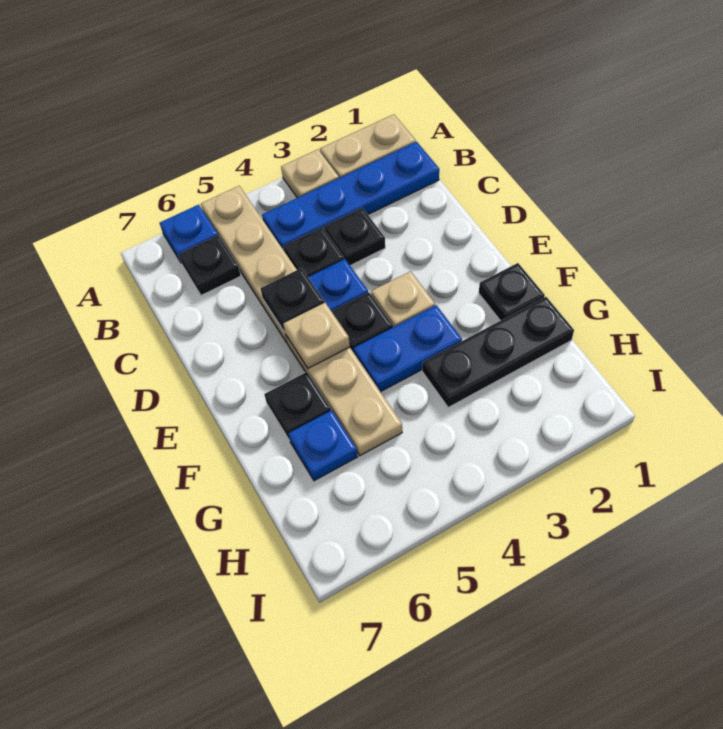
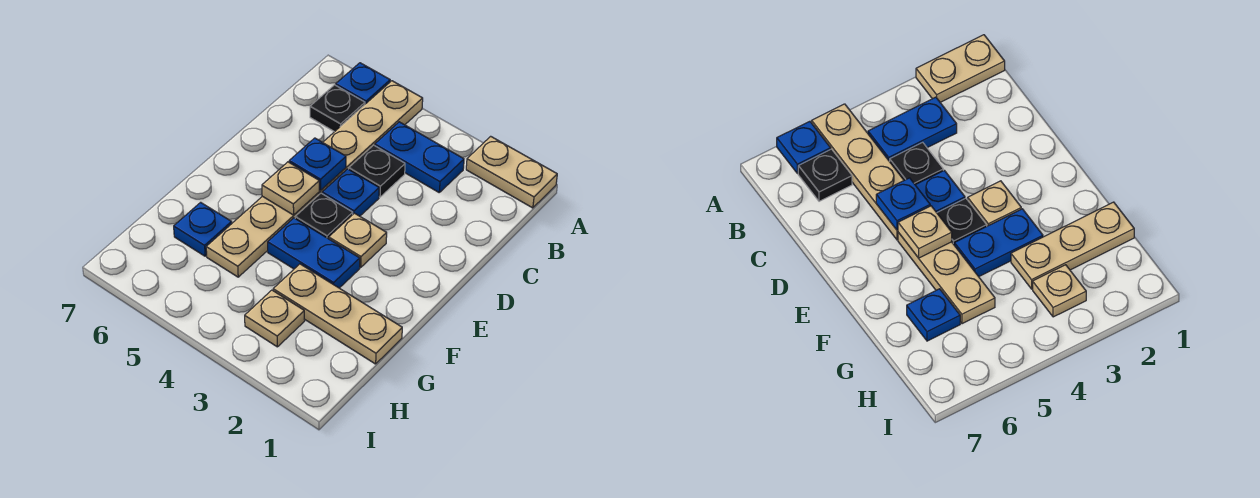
tan 1x1 plate [281,150,339,198] -> tan 1x1 plate moved to [245,290,305,347]
blue 1x4 plate [262,142,439,250] -> blue 1x2 plate [375,122,464,192]
black 1x1 plate [324,208,385,266] -> none
black 1x1 plate [260,268,324,332] -> blue 1x1 plate [289,138,346,190]
black 1x1 plate [479,263,545,321] -> none
black 1x1 plate [264,372,331,440] -> none
black 1x3 plate [422,297,574,407] -> tan 1x3 plate [273,264,402,364]

